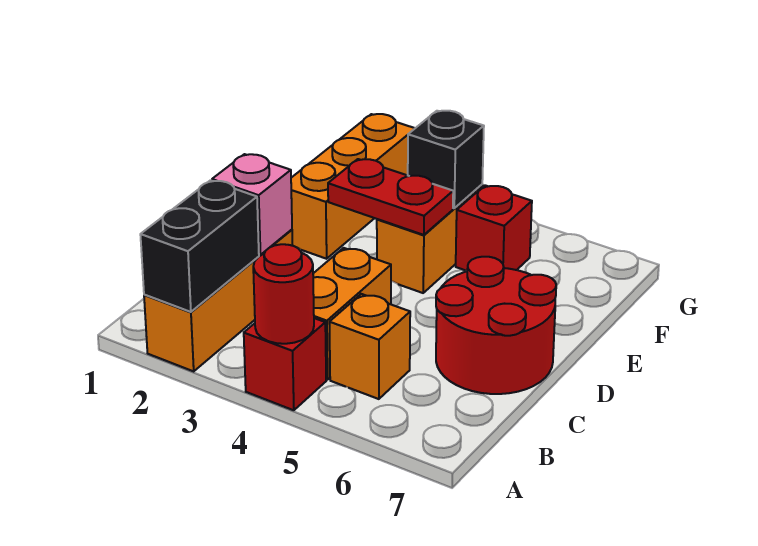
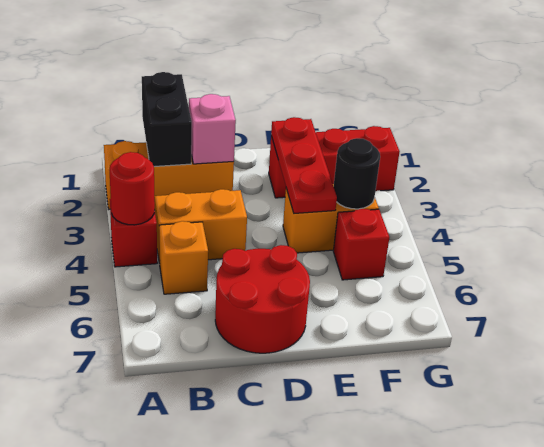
black 1x2 brick [140,180,259,312] -> black 1x2 brick turned to [142,72,192,167]
orange 1x3 brick [291,114,415,259] -> red 1x3 brick [269,126,400,198]
red 1x2 plate [328,159,453,235] -> red 1x3 plate [271,117,337,213]
black 1x1 brick [408,111,484,208] -> black 1x1 round brick [334,138,380,209]

